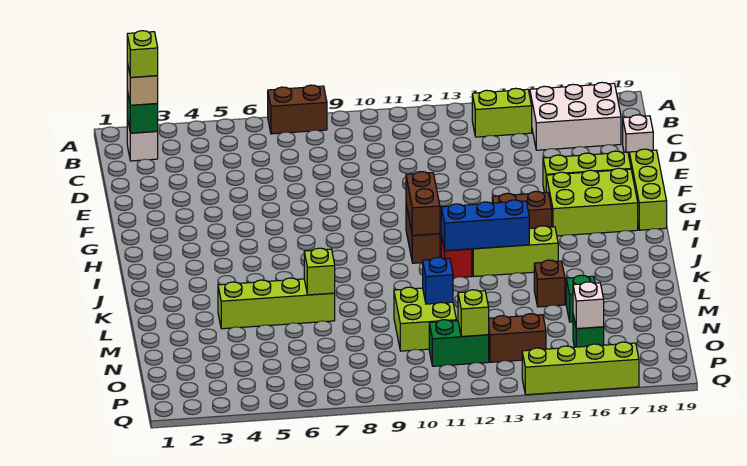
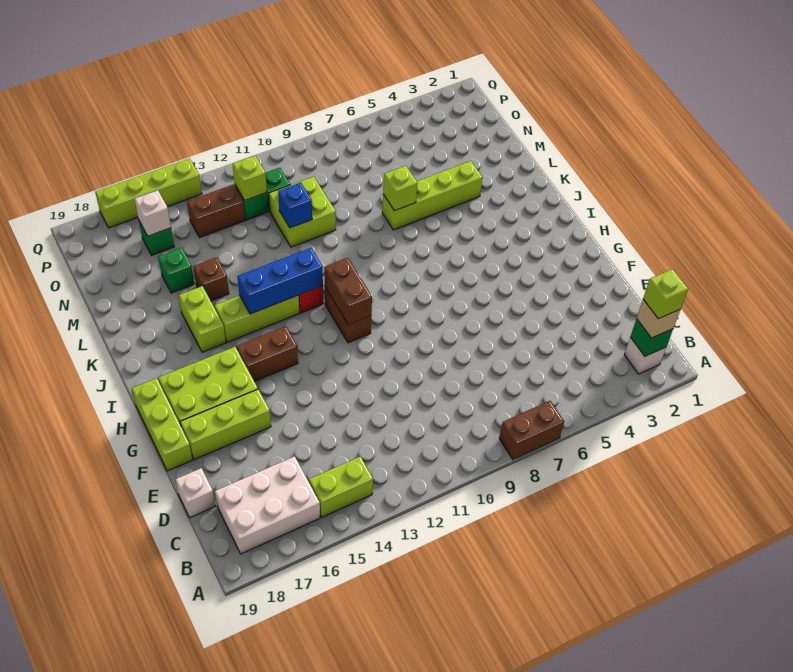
none -> lime 1x2 brick [179,286,226,352]

